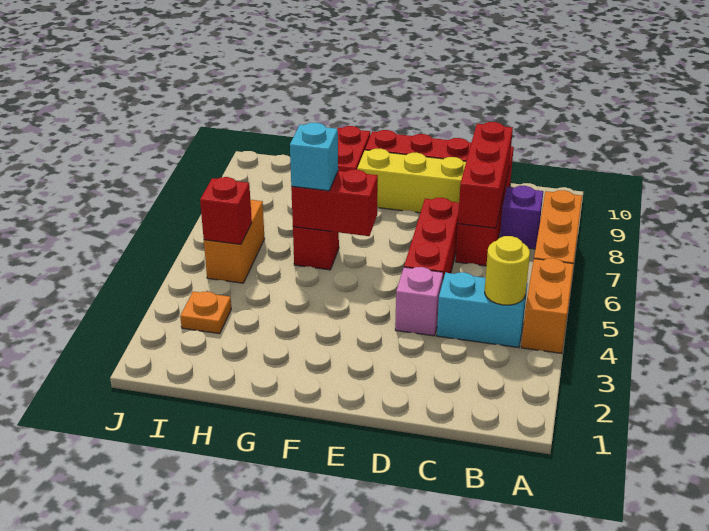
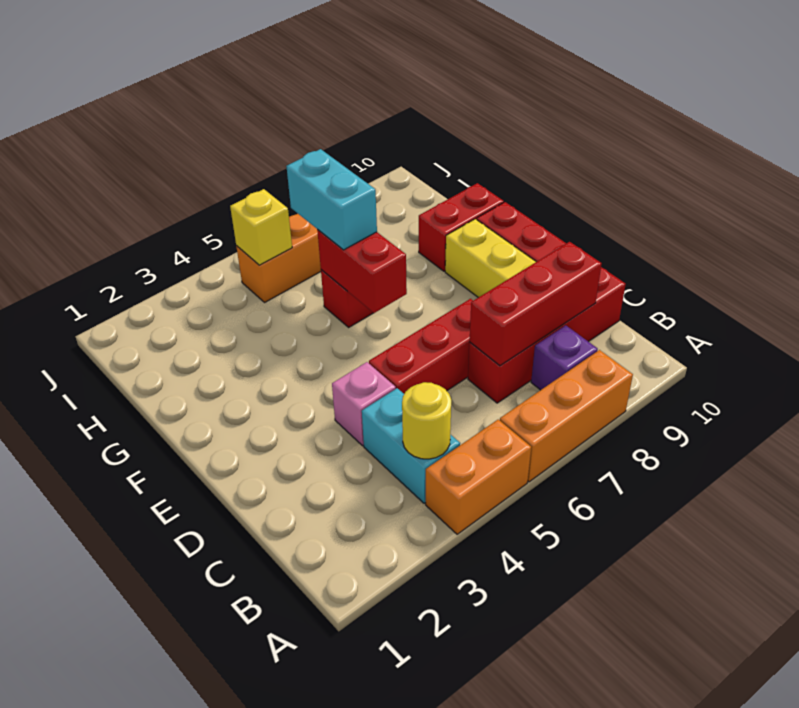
cyan 1x1 brick [290,123,338,191] -> cyan 1x2 brick [286,149,377,250]
orange 1x1 plate [180,292,231,334] -> none
red 1x1 brick [200,177,252,244] -> yellow 1x1 brick [230,189,292,265]

